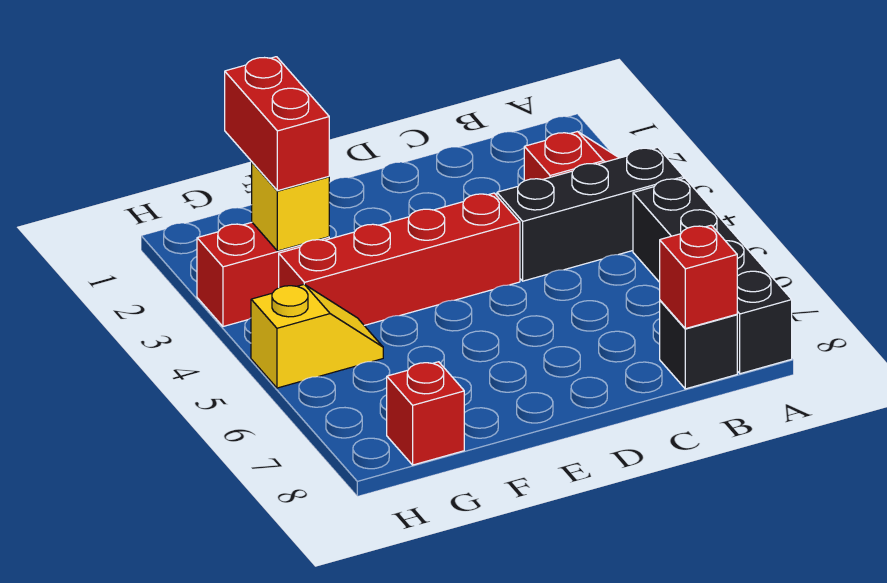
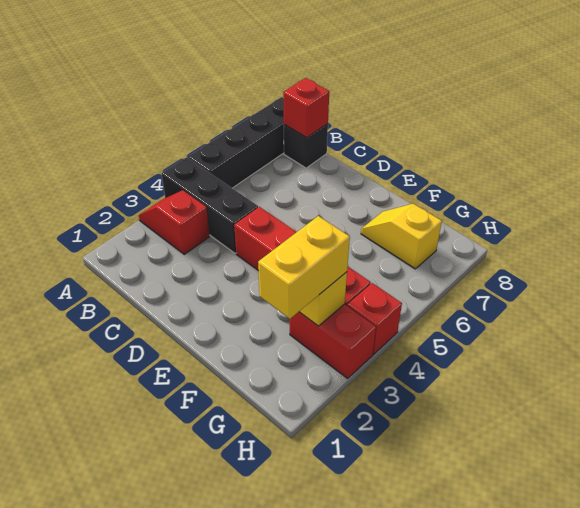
red 1x2 brick [225,57,329,191] -> yellow 1x2 brick [258,216,350,319]
yellow 1x2 slope [251,284,383,388] -> yellow 1x2 slope moved to [361,204,442,269]
red 1x1 brick [387,362,464,465] -> red 1x1 brick moved to [347,283,402,354]

